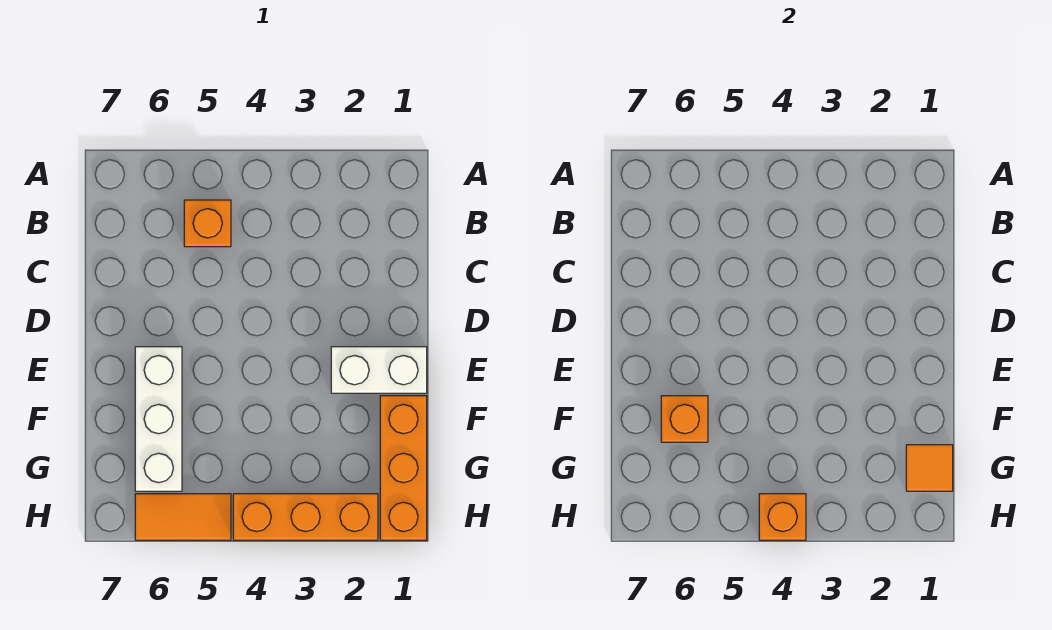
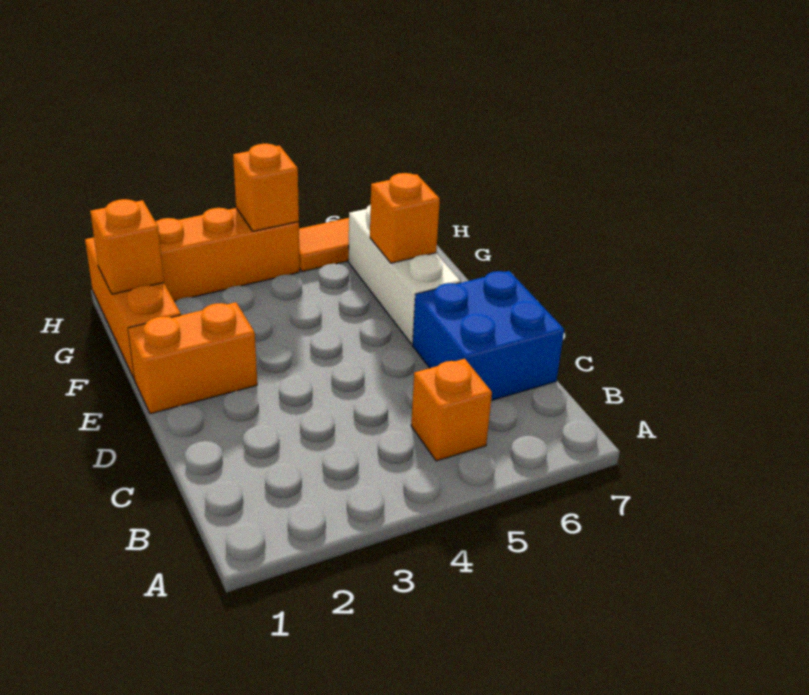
none -> blue 2x2 brick [413,271,564,400]
white 1x2 brick [331,347,427,393] -> orange 1x2 brick [128,302,257,414]
orange 1x1 tile [906,445,953,491] -> orange 1x1 brick [90,199,164,294]

